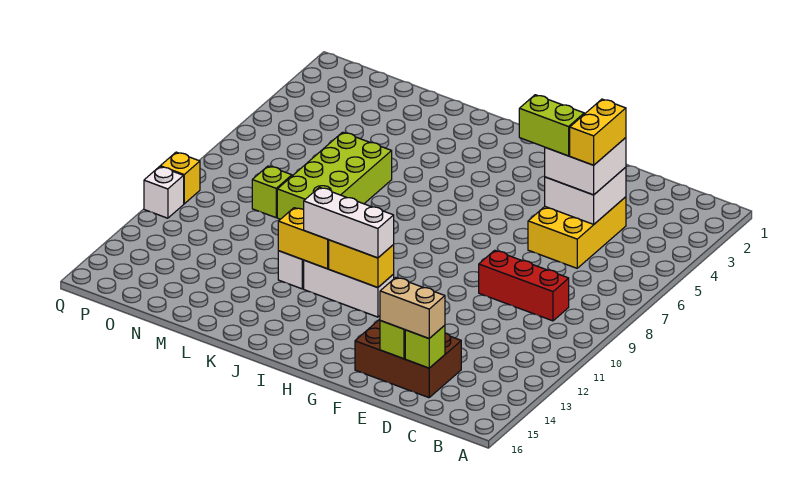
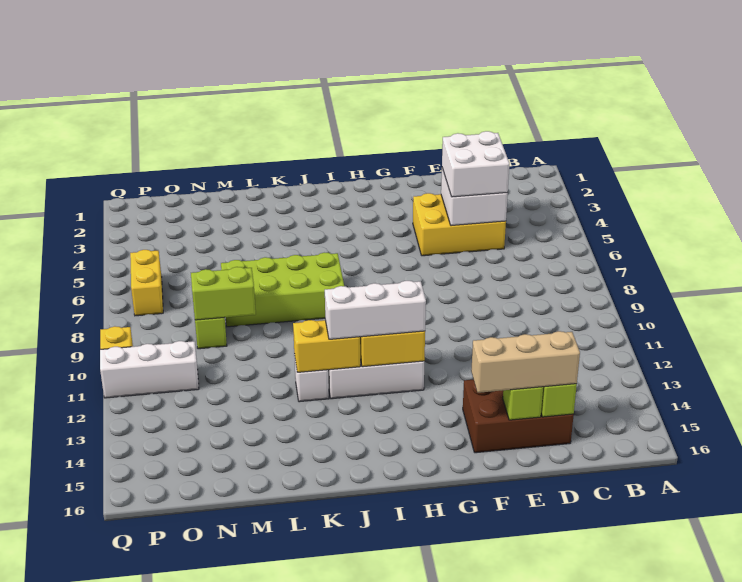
red 1x3 brick [479,250,569,321] -> none
yellow 2x3 brick [528,197,626,268] -> yellow 2x3 brick turned to [413,193,506,256]
yellow 1x2 brick [570,99,626,165] -> yellow 1x2 brick moved to [130,250,163,316]
tan 1x2 brick [380,278,445,338] -> tan 1x3 brick [471,331,580,393]
lime 1x2 brick [519,95,584,156] -> lime 1x2 brick moved to [191,267,256,320]
lime 2x4 brick [277,132,392,219] -> lime 2x4 brick turned to [221,253,344,327]
white 1x1 brick [144,167,184,218] -> white 1x3 brick [100,341,199,398]

